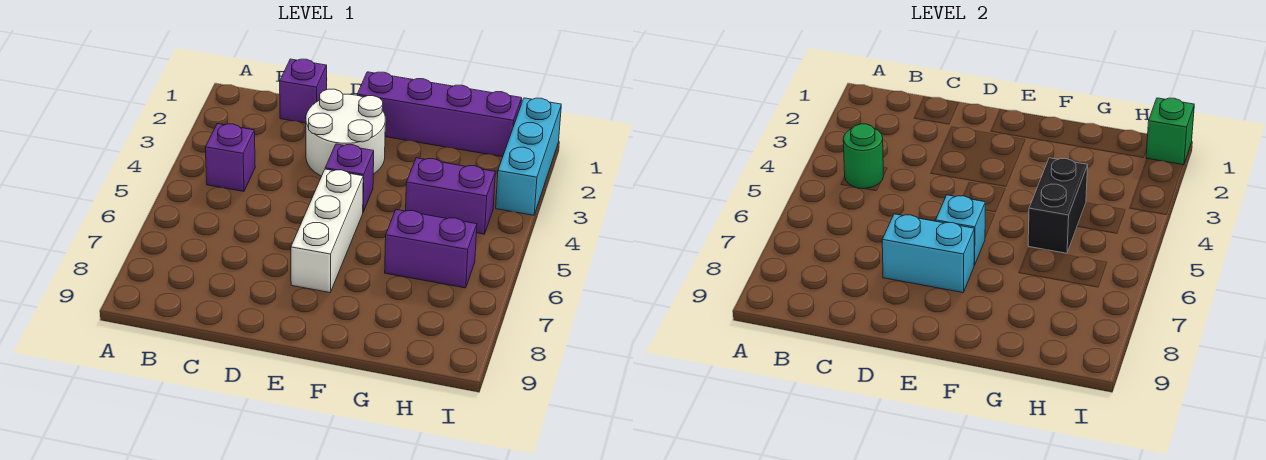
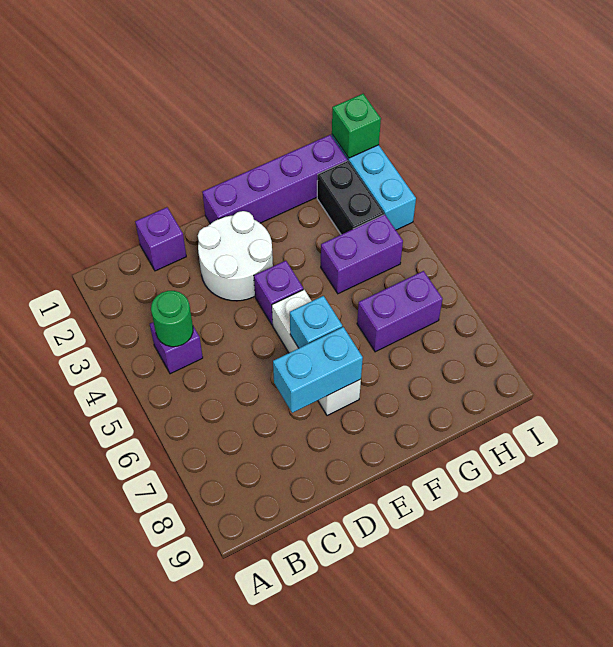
black 1x2 brick [1028,158,1088,253] -> black 1x2 brick moved to [317,161,384,235]

